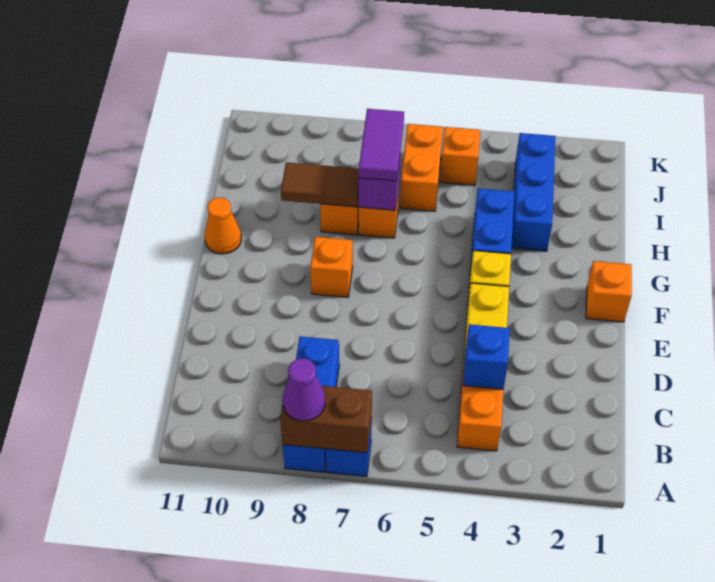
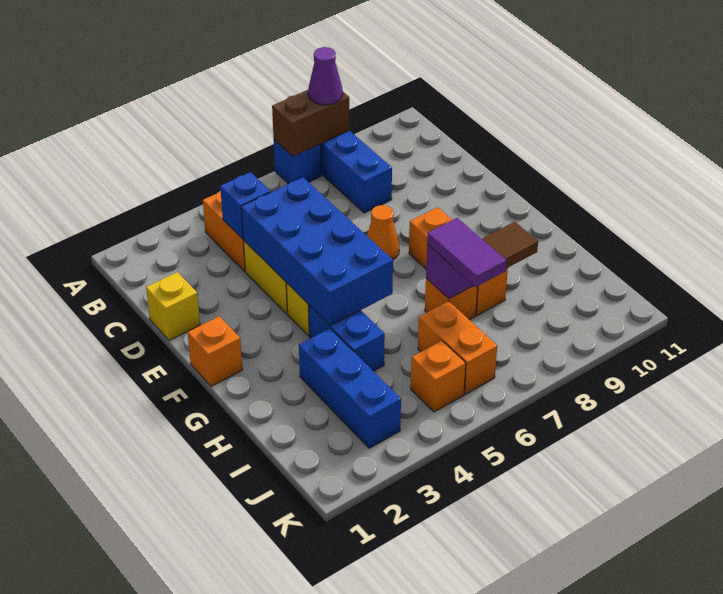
none -> yellow 1x1 brick [146,272,200,341]
none -> blue 2x4 brick [241,177,393,326]
orange 1x1 cone [205,198,241,254] -> orange 1x1 cone moved to [367,205,399,260]

